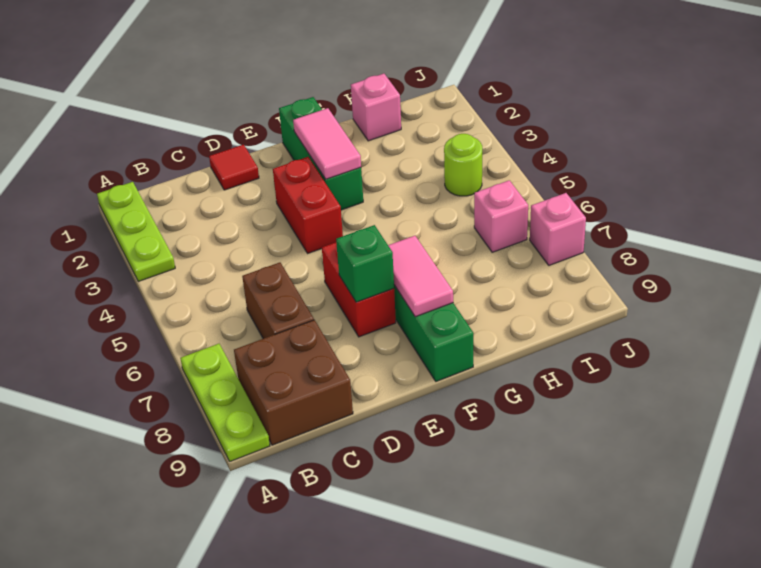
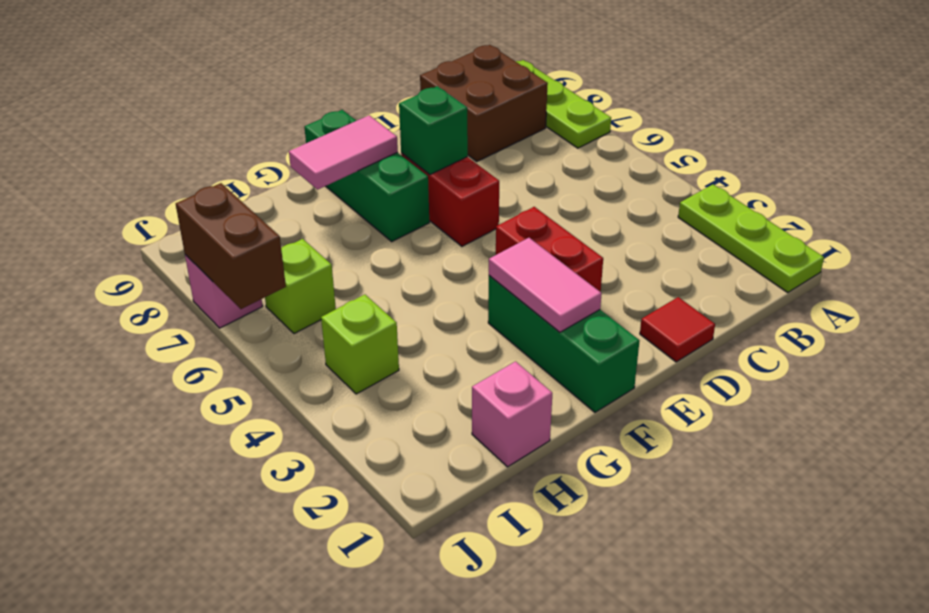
brown 1x2 brick [242,262,314,339] -> brown 1x2 brick moved to [176,183,286,309]
pink 1x2 tile [388,236,453,317] -> pink 1x2 tile turned to [289,115,398,190]
lime 1x1 round brick [444,134,482,196] -> lime 1x1 brick [321,295,399,394]
pink 1x1 brick [474,180,528,252] -> lime 1x1 brick [265,239,336,334]

